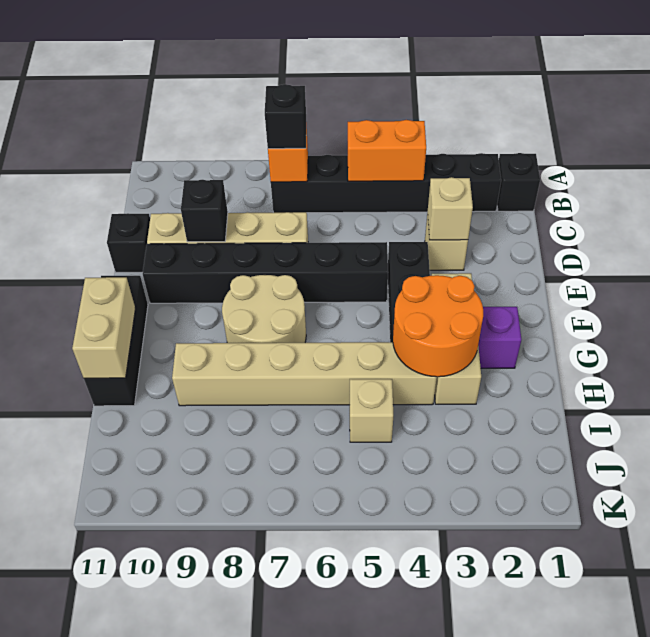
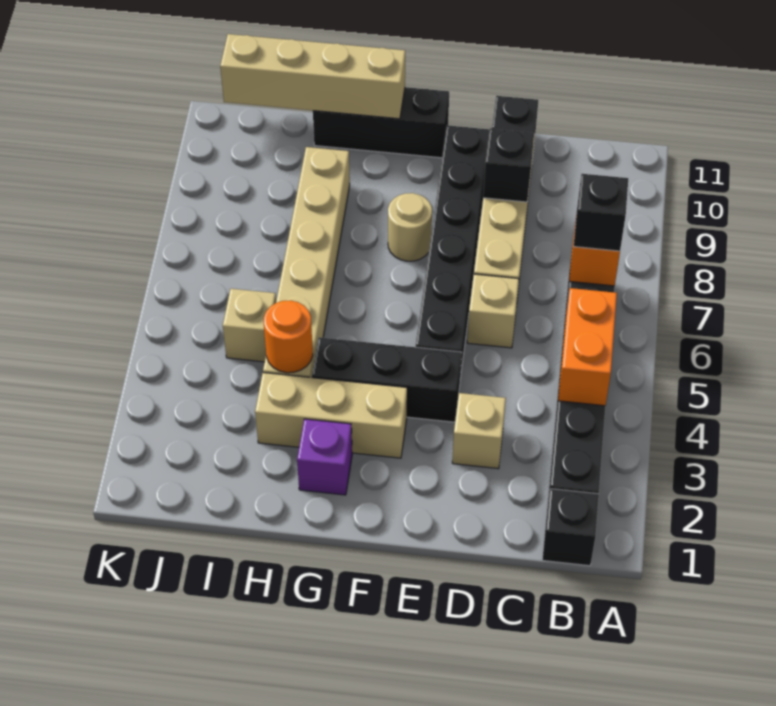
tan 1x1 brick [428,177,473,240] -> tan 1x1 brick moved to [467,274,519,348]
tan 2x2 round brick [222,275,306,343] -> tan 1x1 round brick [388,193,432,261]
orange 2x2 round brick [393,275,483,377] -> orange 1x1 round brick [264,300,313,373]
tan 1x2 brick [72,277,135,378] -> tan 1x4 brick [220,34,405,119]

